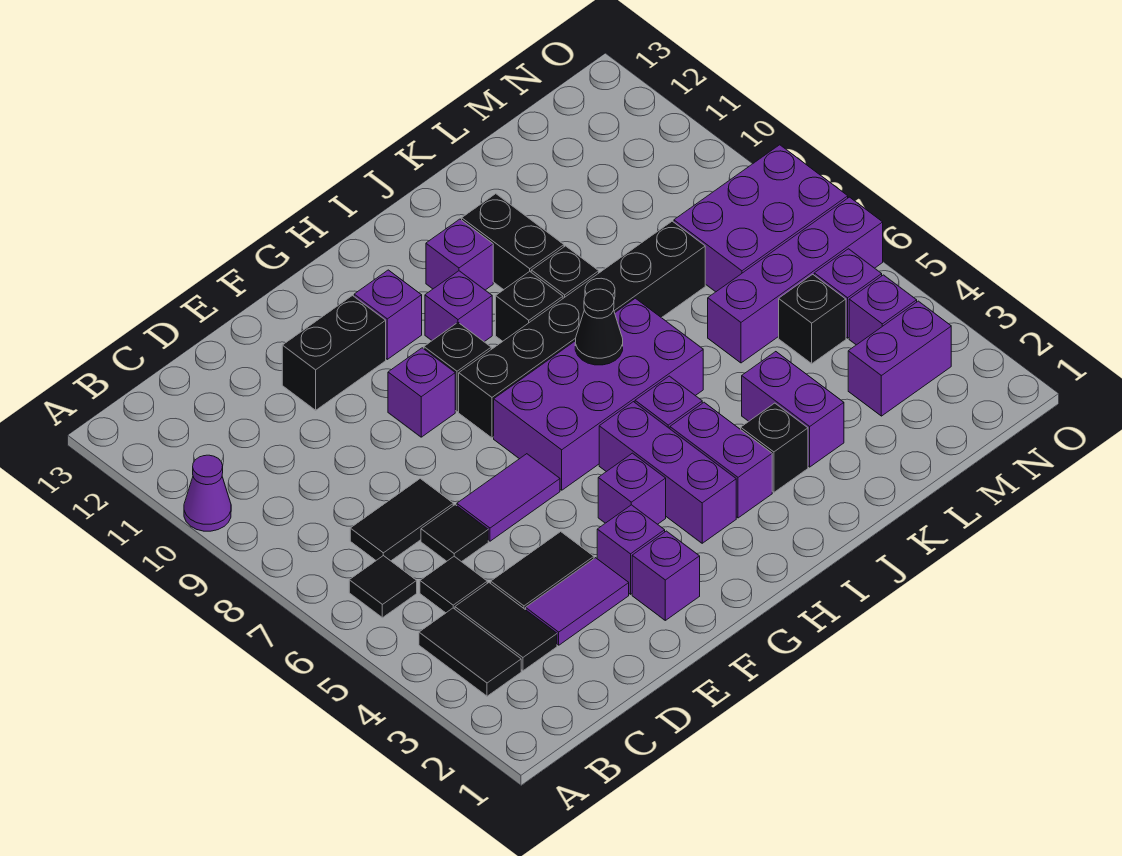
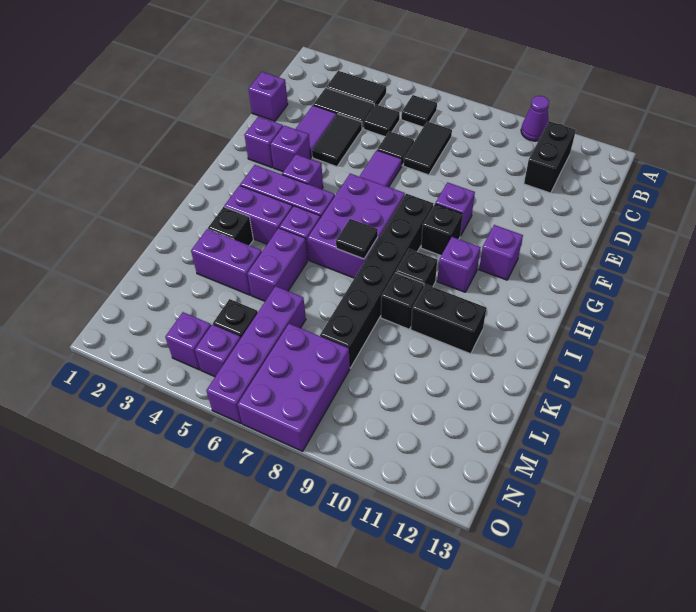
black 1x2 brick [282,296,386,410] -> black 1x2 brick moved to [524,121,576,193]
purple 2x4 brick [494,298,703,490] -> purple 2x3 brick [308,174,405,278]
black 1x1 cone [575,289,623,365] -> black 1x1 tile [336,219,378,259]
purple 1x1 brick [426,219,493,290] -> purple 1x1 brick moved to [248,72,288,121]
purple 1x2 brick [848,301,951,416] -> purple 1x2 brick moved to [247,228,308,301]

